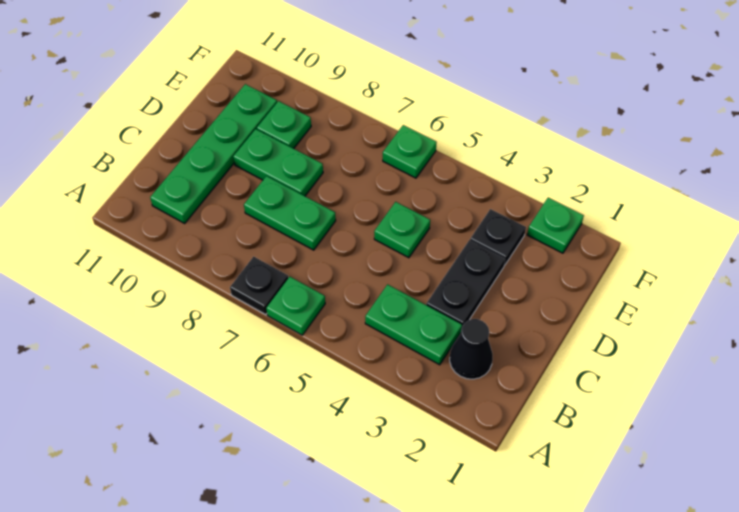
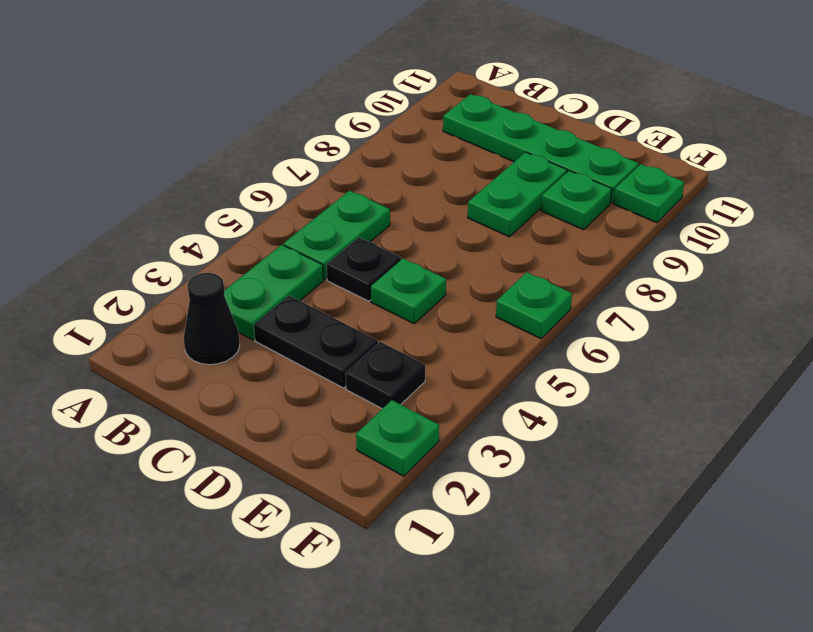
green 1x1 plate [266,277,325,335] -> green 1x1 plate moved to [614,164,684,223]
black 1x1 plate [230,257,288,314] -> black 1x1 plate moved to [327,237,401,301]
green 1x2 plate [244,176,336,250] -> green 1x2 plate moved to [284,191,390,279]

